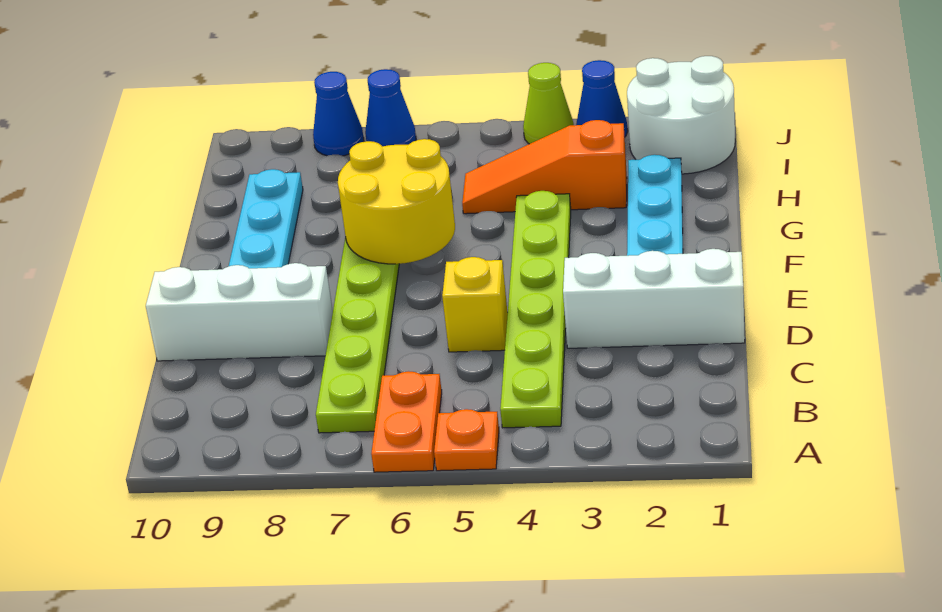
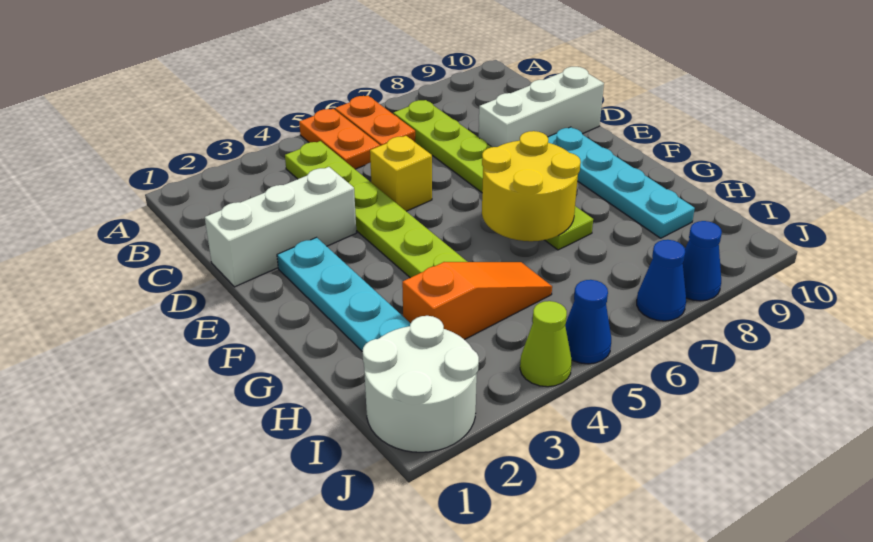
orange 1x1 plate [434,409,499,471] -> orange 1x2 plate [299,109,380,169]
blue 1x1 cone [576,60,628,137] -> blue 1x1 cone moved to [565,280,611,364]

